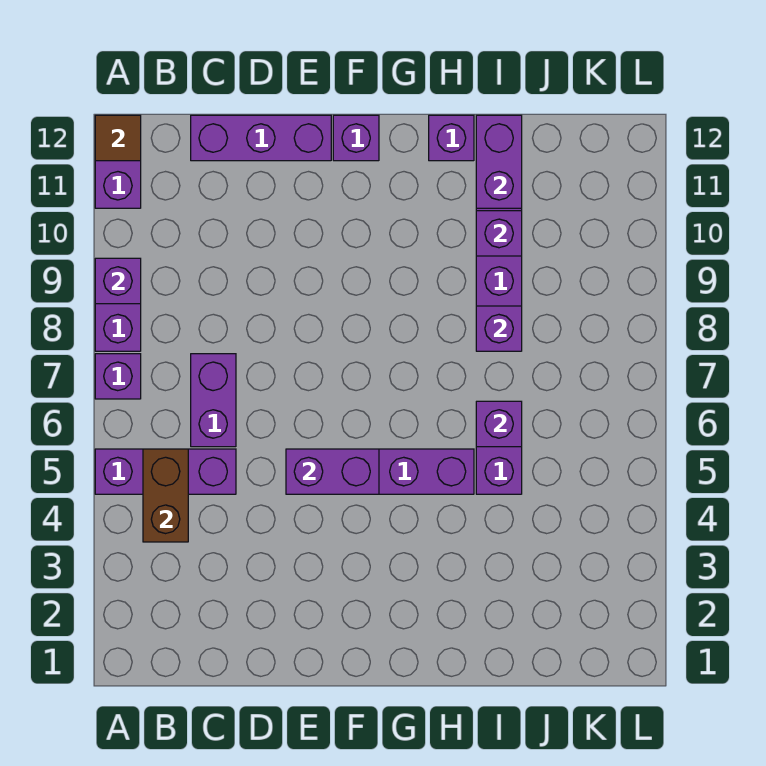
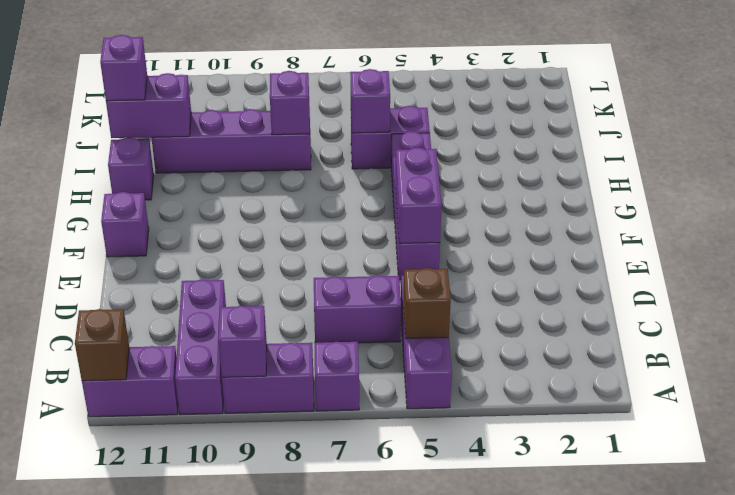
brown 1x1 tile [95,115,141,161] -> brown 1x1 brick [75,309,129,381]
brown 1x2 brick [143,449,188,542] -> brown 1x1 brick [403,268,451,339]
purple 1x3 brick [191,115,331,161] -> purple 1x3 brick moved to [175,279,226,415]
purple 1x1 brick [476,211,522,256] -> purple 1x1 brick moved to [100,35,147,101]

